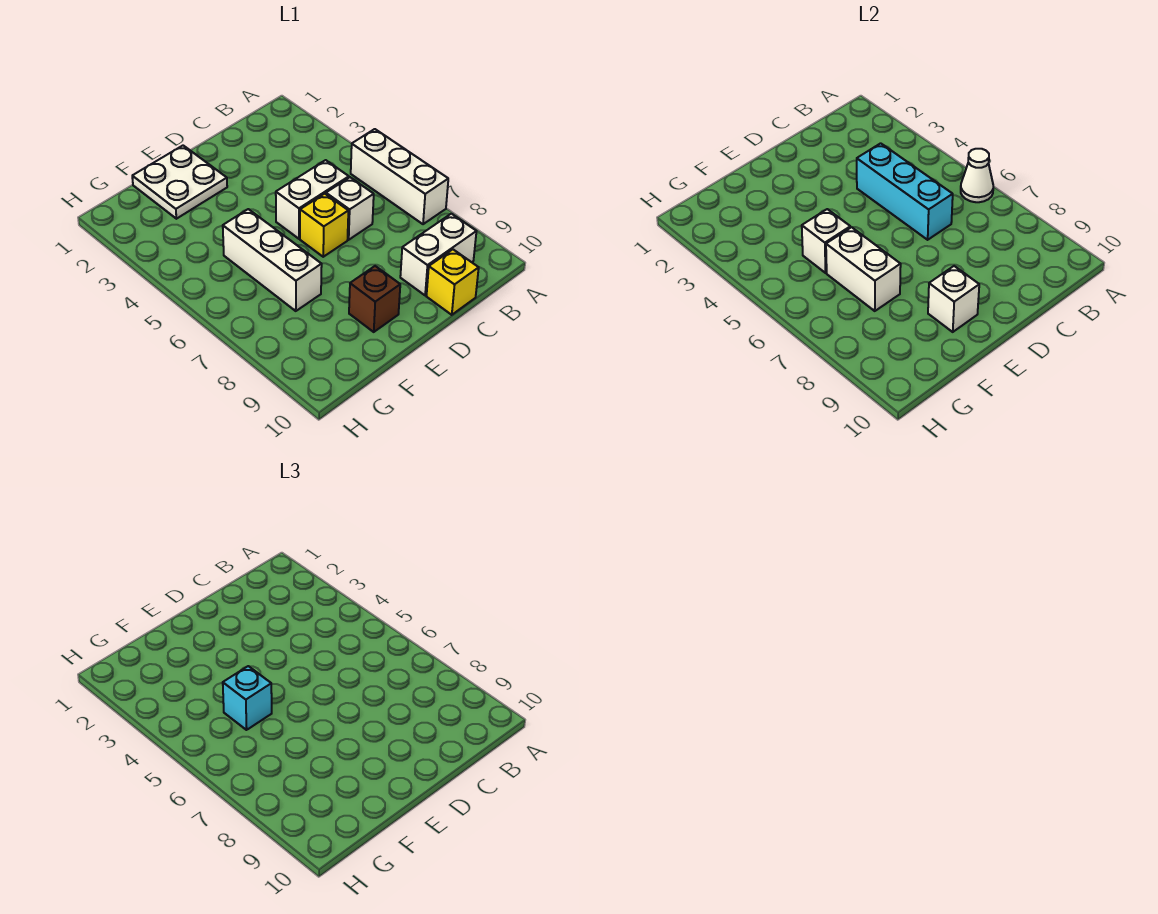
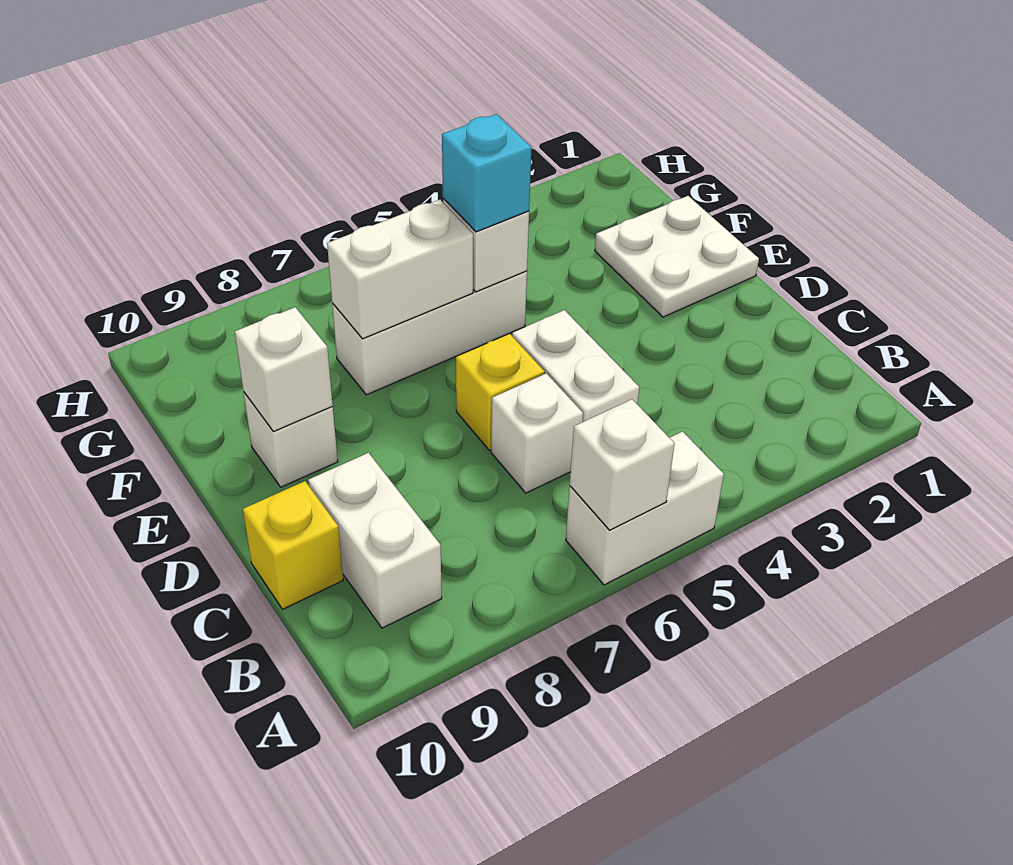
white 1x3 brick [351,129,448,224] -> white 1x2 brick [566,432,724,585]
white 1x1 cone [961,149,993,202] -> white 1x1 brick [570,399,675,530]
cyan 1x3 brick [857,143,953,240] -> none
brown 1x1 brick [349,266,400,332] -> white 1x1 brick [244,393,338,487]

